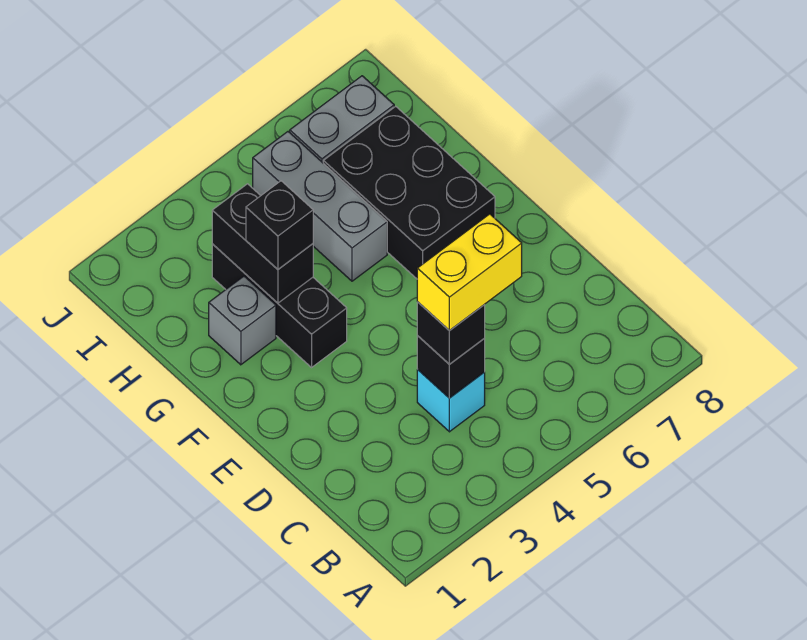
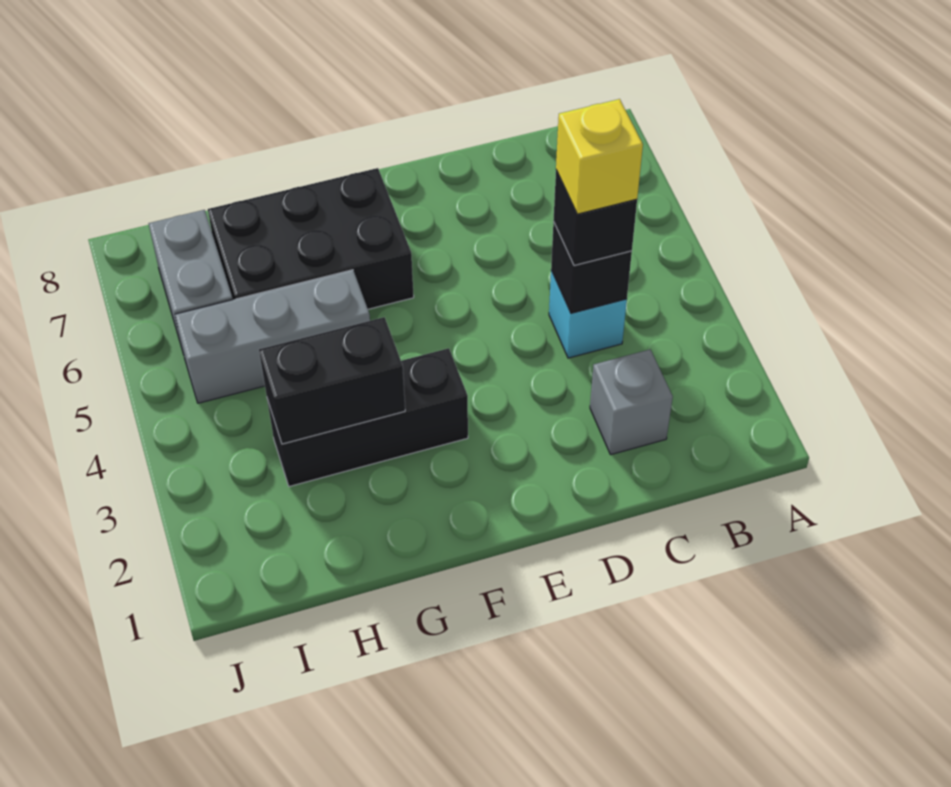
yellow 1x2 brick [417,214,522,331] -> yellow 1x1 brick [556,99,643,214]
grey 1x1 brick [209,276,276,365] -> grey 1x1 brick moved to [590,350,673,455]
black 1x1 brick [246,181,313,269] -> none

